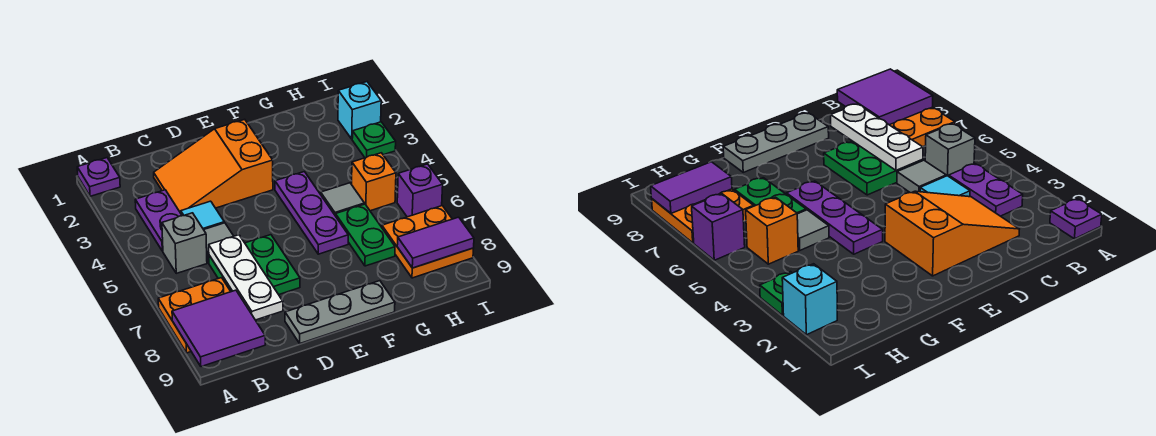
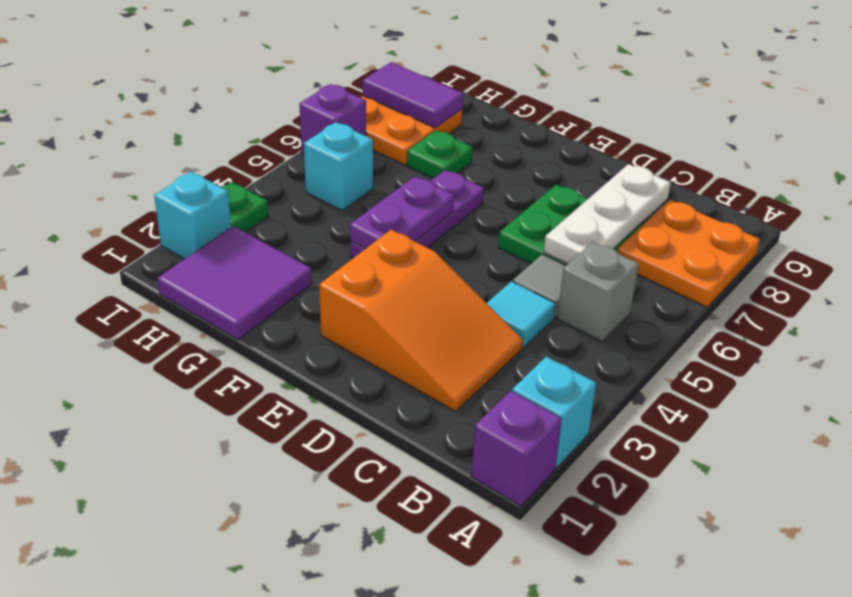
purple 1x1 plate [77,158,120,196] -> purple 1x1 brick [471,391,562,506]
none -> cyan 1x1 brick [512,357,596,468]
purple 2x2 tile [172,290,265,367] -> purple 2x2 tile moved to [157,226,312,340]
purple 1x2 plate [135,190,182,251] -> purple 1x2 plate moved to [350,176,454,249]
grey 1x3 plate [285,281,395,343] -> none
grey 1x1 tile [321,183,364,216] -> none
green 1x2 plate [336,204,395,266] -> green 1x1 plate [407,130,473,179]
orange 1x1 brick [352,153,396,211] -> cyan 1x1 brick [304,122,373,211]

